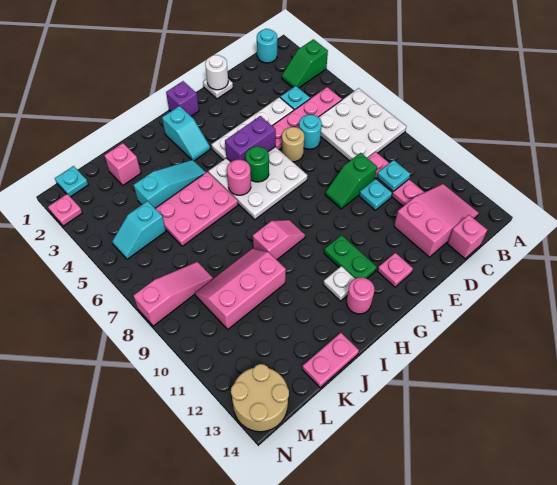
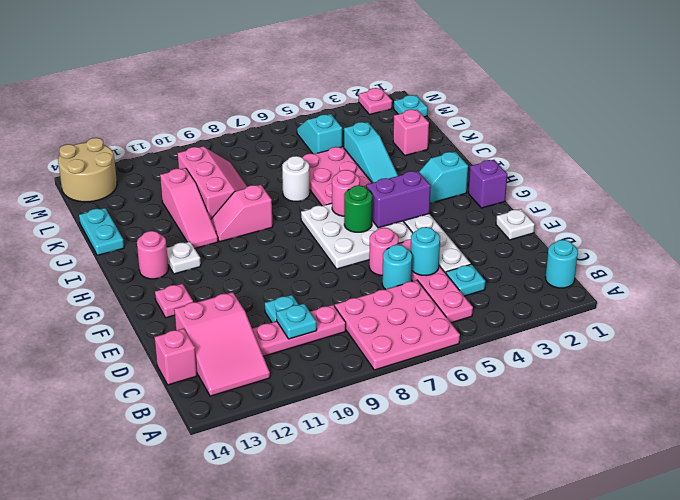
green 1x2 slope [282,39,328,88] -> none
white 3x3 plate [319,88,406,161] -> pink 3x3 plate [335,280,460,370]
none -> cyan 1x1 round brick [411,227,440,276]
green 1x2 slope [325,153,377,209] -> none
white 1x1 round brick [205,55,228,90] -> white 1x1 round brick moved to [282,156,310,202]
tan 1x1 round brick [282,127,304,162] -> pink 1x1 round brick [369,228,398,275]
purple 1x2 brick [225,116,276,162] -> purple 1x2 brick turned to [366,171,431,228]
green 1x2 plate [324,235,377,279] -> none
pink 1x2 slope [253,220,305,260] -> pink 1x2 slope turned to [211,185,273,242]
pink 1x2 plate [302,333,359,388] -> cyan 1x2 plate [79,208,124,255]
pink 1x3 slope [133,262,213,326] -> pink 1x3 slope moved to [160,168,218,248]

